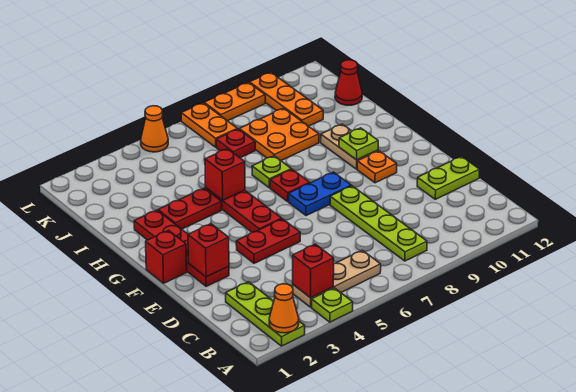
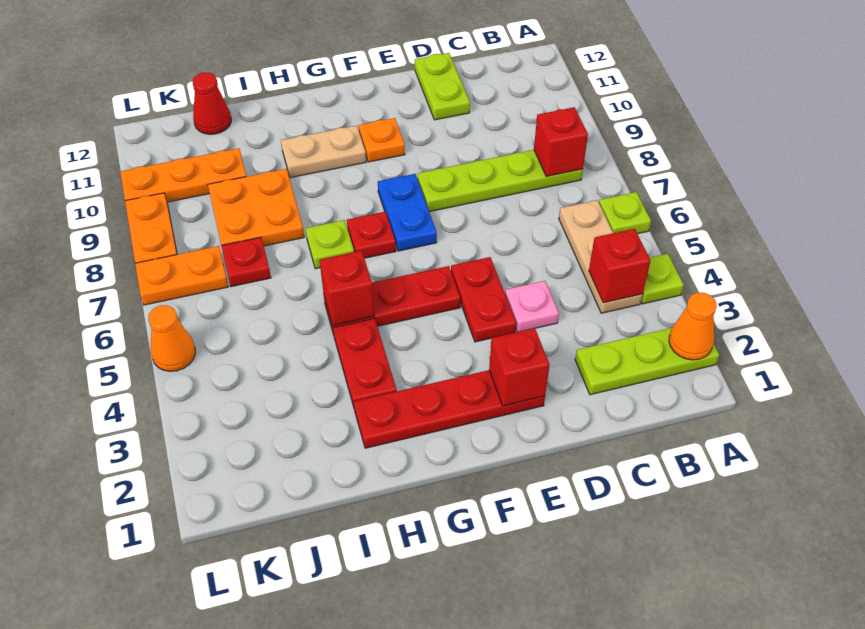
none -> pink 1x1 plate [505,281,559,332]
red 1x1 brick [146,230,187,283] -> red 1x1 brick moved to [534,107,588,177]
lime 1x1 plate [339,128,378,160] -> lime 1x1 plate moved to [599,192,651,234]

